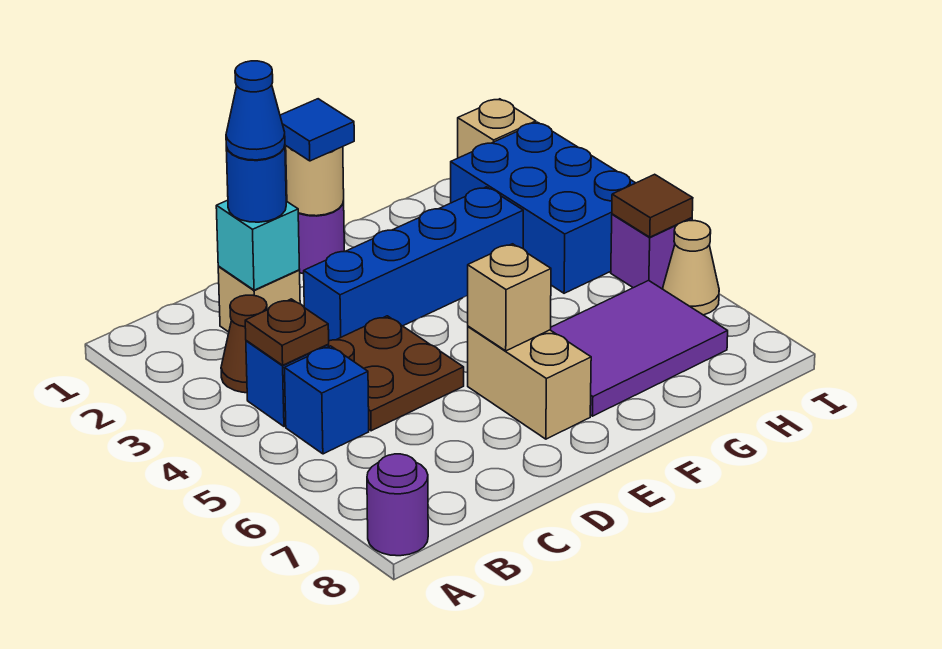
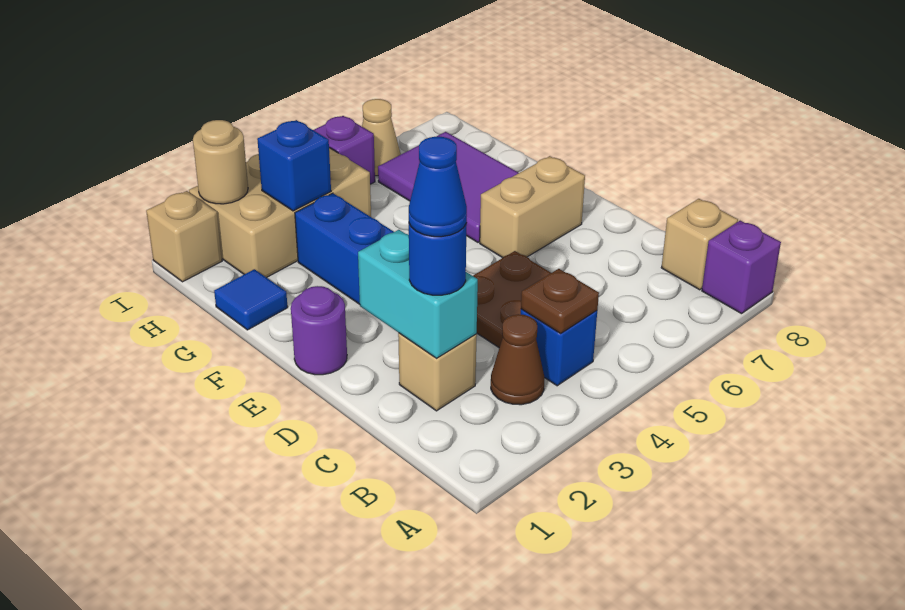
purple 1x1 round brick [367,454,428,556] -> purple 1x1 brick [702,221,781,314]
blue 1x1 brick [285,346,369,454] -> blue 1x1 brick moved to [257,120,331,211]
cyan 1x1 brick [216,200,299,290] -> cyan 1x2 brick [358,230,478,358]
tan 1x1 round brick [286,146,344,216] -> tan 1x1 round brick moved to [193,120,248,204]
blue 1x1 tile [280,99,354,161] -> blue 1x1 tile moved to [214,269,288,330]
tan 1x1 brick [468,244,551,351] -> tan 1x1 brick moved to [661,199,738,290]
blue 2x3 brick [451,122,635,293] -> tan 2x3 brick [189,148,371,278]
brown 1x1 tile [612,174,693,237] -> none

